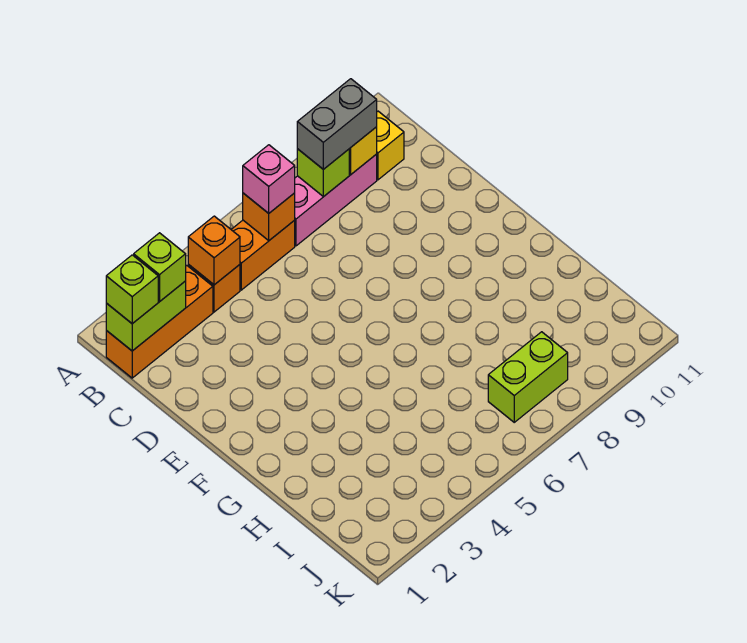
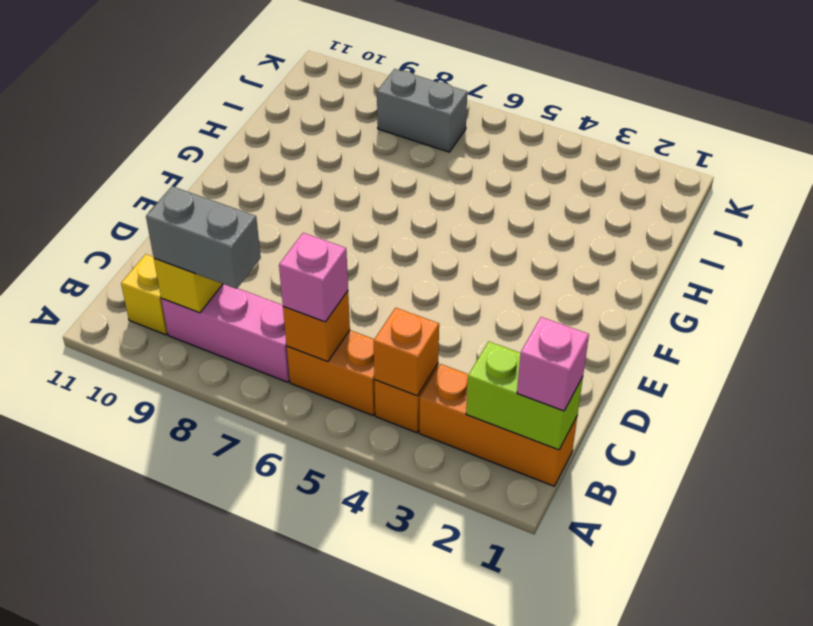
lime 1x1 brick [106,255,158,324] -> pink 1x1 brick [517,317,589,411]
lime 1x1 brick [134,233,186,302] -> none
lime 1x1 brick [297,149,349,197] -> none
lime 1x2 brick [488,332,568,422] -> grey 1x2 brick [377,69,467,152]

